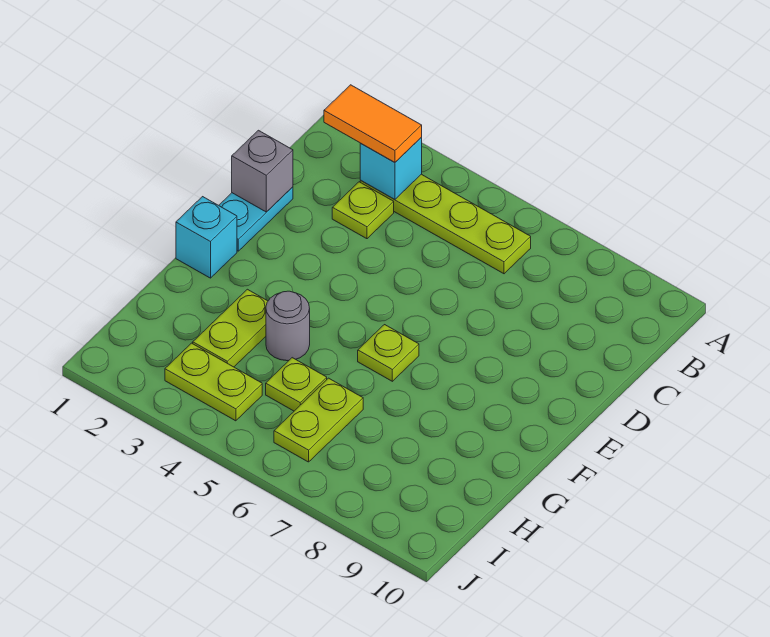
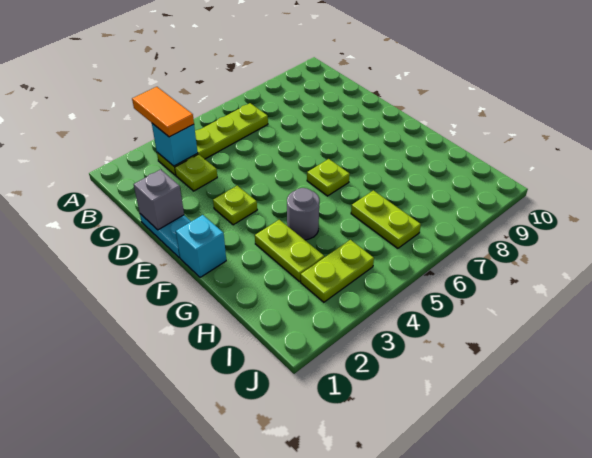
orange 1x2 tile [324,85,422,162] -> orange 1x2 tile turned to [132,87,194,137]
lime 1x1 plate [266,358,327,411] -> lime 1x1 plate moved to [213,186,257,225]

